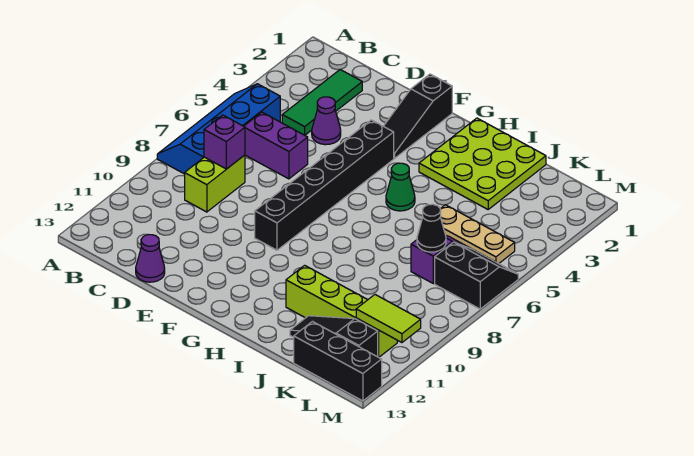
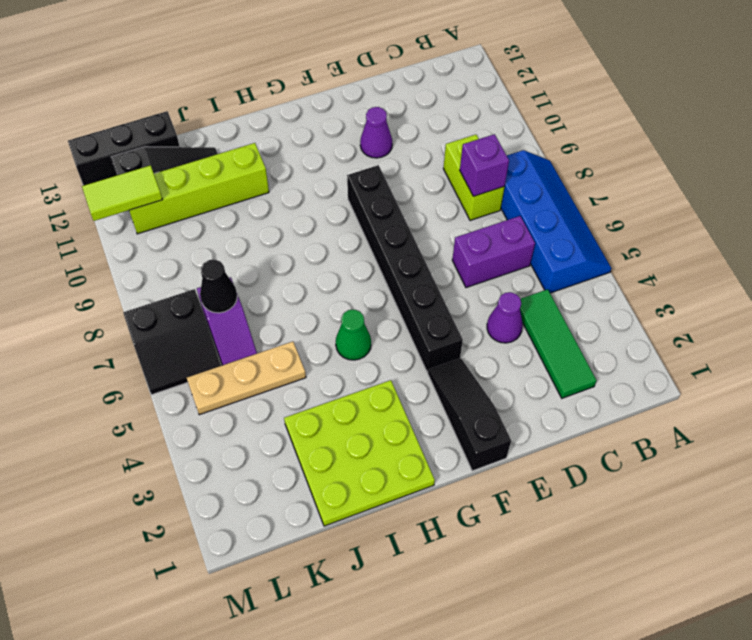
purple 1x1 cone [136,235,165,282] -> purple 1x1 cone moved to [360,107,392,158]

